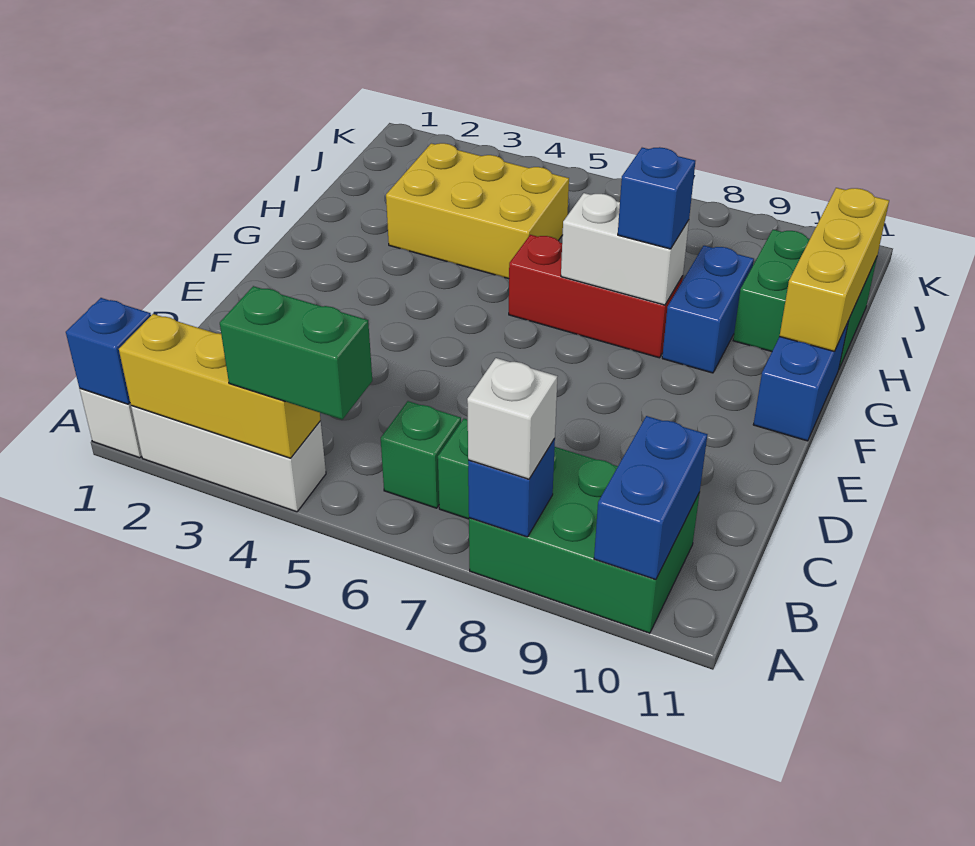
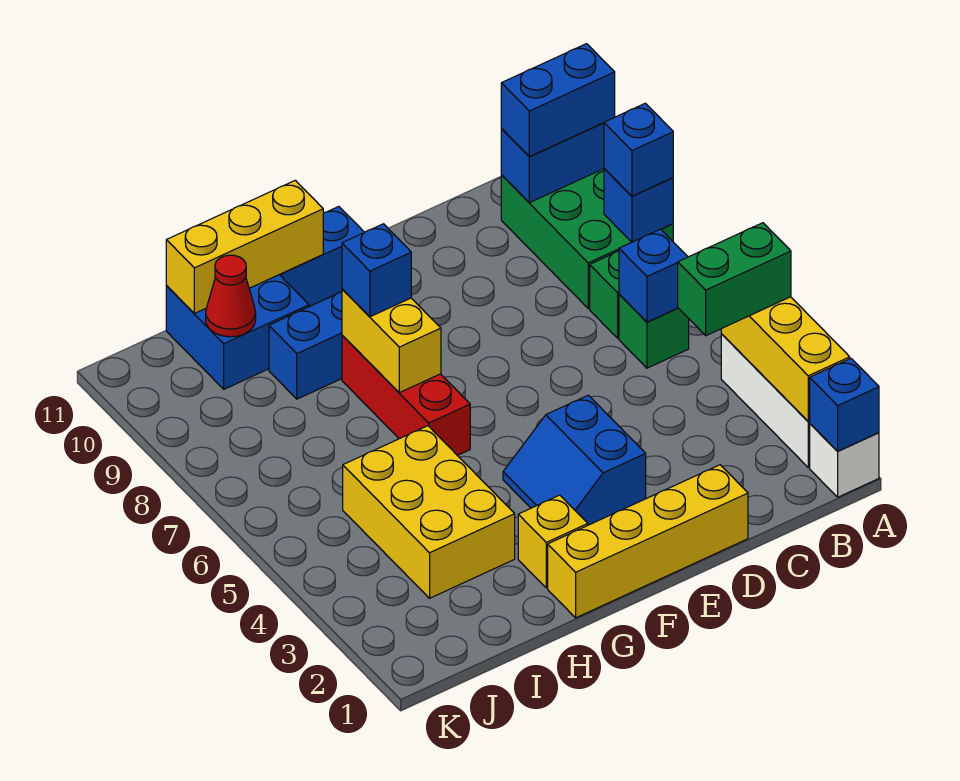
green 1x2 brick [220,286,372,420] -> green 1x2 brick turned to [678,223,791,336]
white 1x1 brick [467,358,557,479] -> blue 1x1 brick [604,103,673,196]
none -> blue 1x2 brick [501,44,615,157]
none -> blue 1x1 brick [619,229,688,322]
none -> yellow 1x4 brick [548,465,748,618]
none -> blue 2x2 slope [503,395,646,525]
none -> yellow 1x1 brick [518,495,588,588]
white 1x2 brick [561,193,689,305] -> yellow 1x2 brick [342,289,441,393]
green 2x2 brick [733,230,877,369] -> blue 2x2 brick [166,275,309,389]
none -> red 1x1 cone [206,255,256,337]

